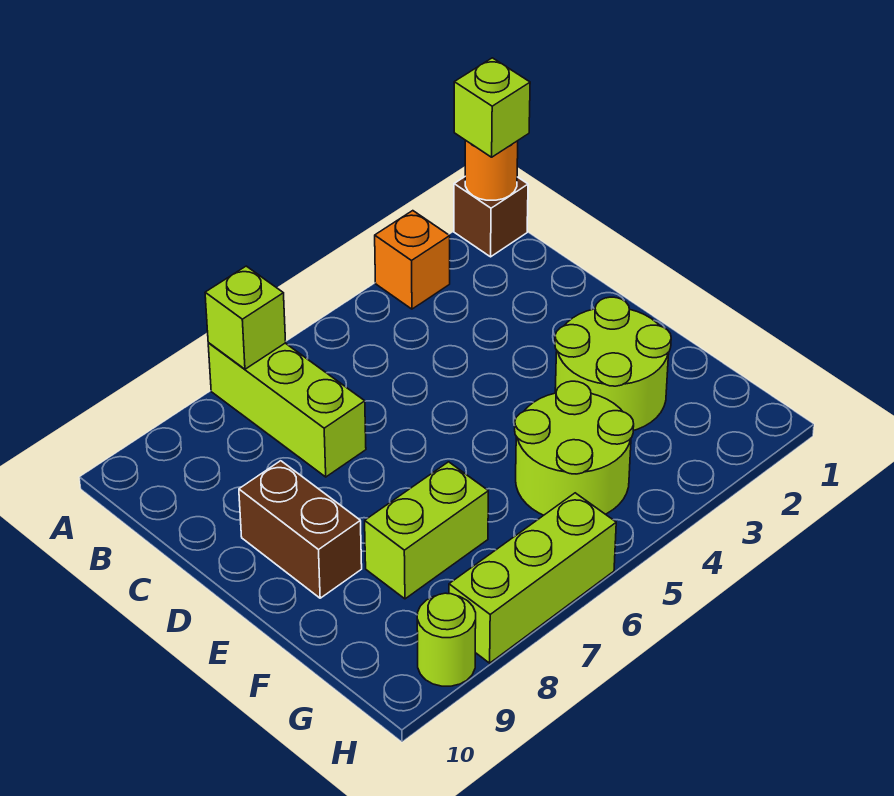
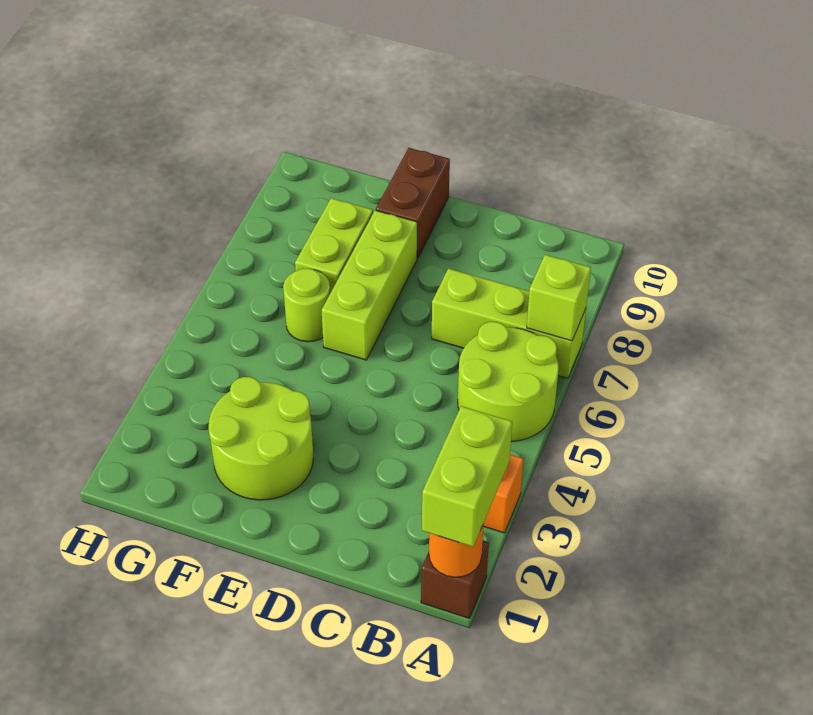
lime 1x1 brick [454,58,530,157] -> lime 1x2 brick [422,406,512,547]
brown 1x2 brick [239,461,362,598] -> brown 1x2 brick turned to [376,148,450,258]
lime 2x2 round brick [515,381,634,515] -> lime 2x2 round brick moved to [458,322,559,442]
lime 1x3 brick [449,493,616,663] -> lime 1x3 brick moved to [322,210,417,360]
lime 1x1 round brick [417,593,476,686] -> lime 1x1 round brick moved to [283,269,330,342]

